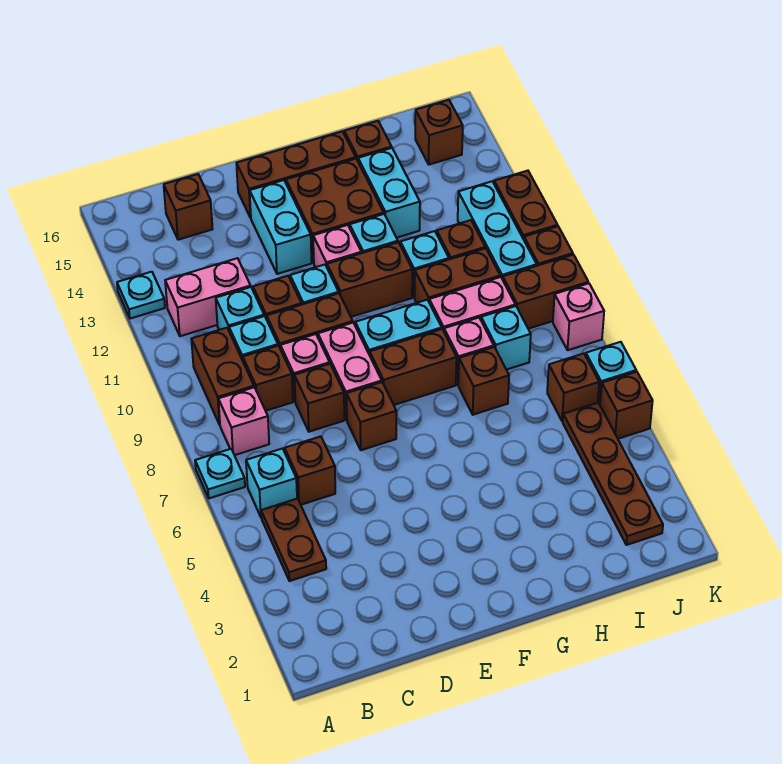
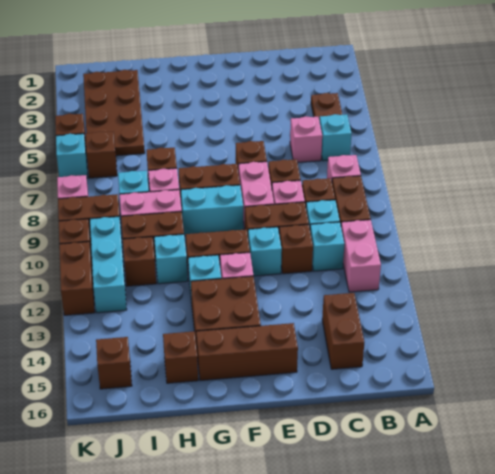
cyan 1x1 plate [195,449,245,498] -> none
cyan 1x1 plate [117,272,165,319] -> none
pink 1x2 brick [165,258,251,336] -> pink 1x2 brick turned to [341,220,381,292]
brown 1x1 brick [285,436,335,505] -> pink 1x1 brick [290,116,322,162]
brown 1x1 brick [164,174,212,240] -> brown 1x2 brick [322,293,364,369]
cyan 1x2 brick [250,180,312,274] -> none
cyan 1x2 brick [358,148,420,238] -> none
brown 1x4 plate [563,403,663,545] -> brown 2x4 plate [83,70,145,156]

